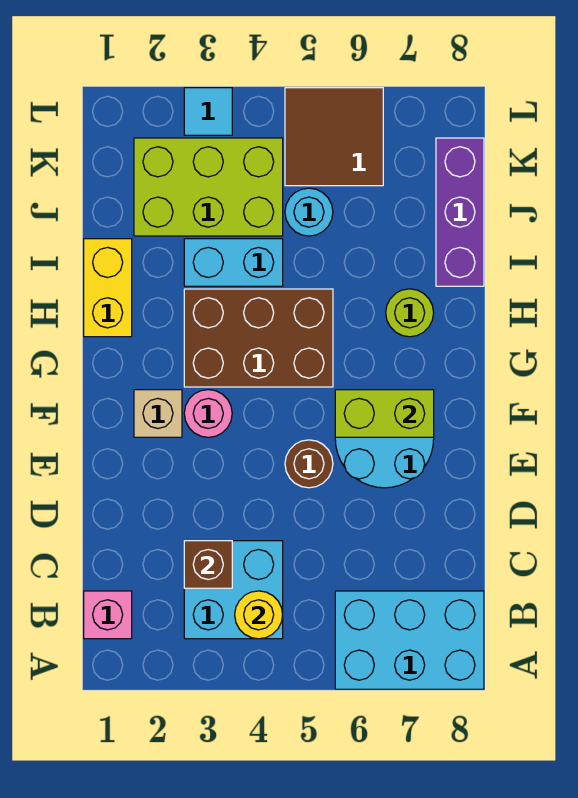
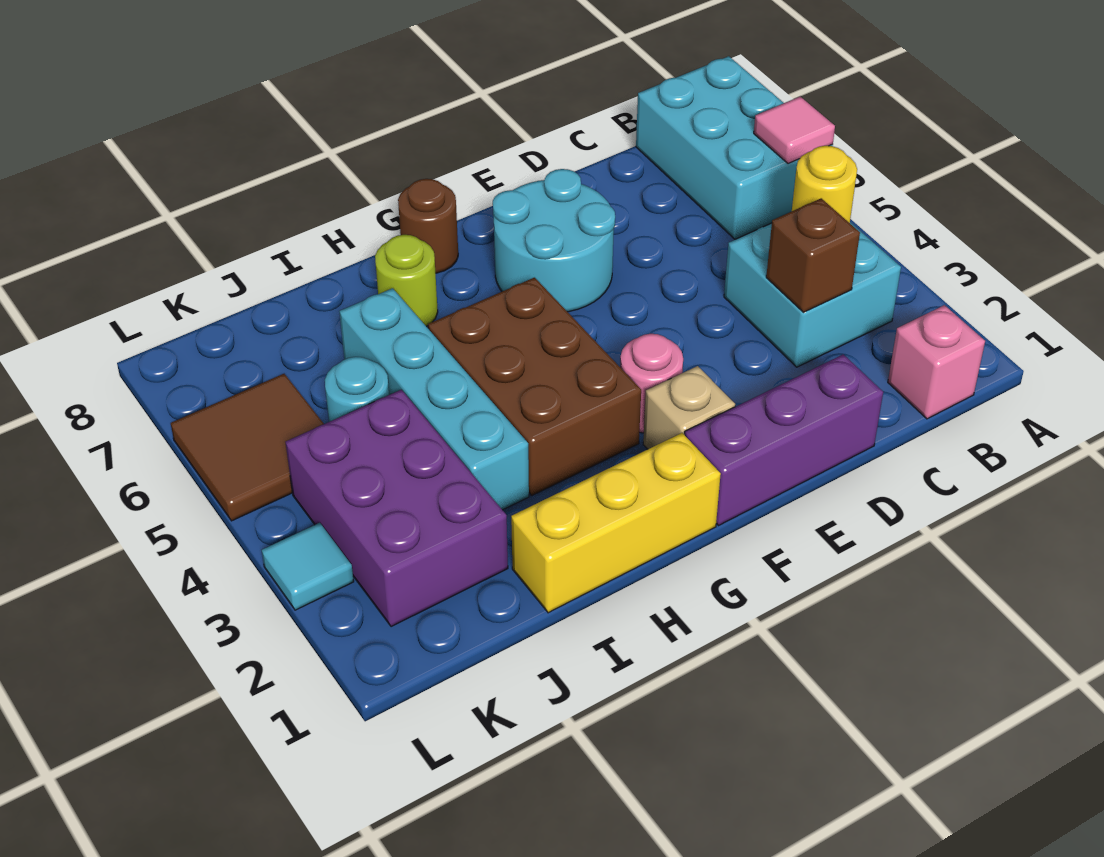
none -> pink 1x1 tile [754,97,835,163]
brown 1x1 round brick [285,440,333,488] -> brown 1x1 round brick moved to [398,179,458,273]
lime 1x2 brick [335,390,434,437] -> none
yellow 1x2 brick [84,239,132,337] -> yellow 1x3 brick [511,433,721,613]
cyan 1x2 brick [184,239,283,286] -> cyan 1x4 brick [339,288,529,510]
purple 1x3 brick [436,138,484,286] -> purple 1x3 brick moved to [685,354,883,525]
lime 2x3 brick [134,138,283,236] -> purple 2x3 brick [285,390,508,627]

